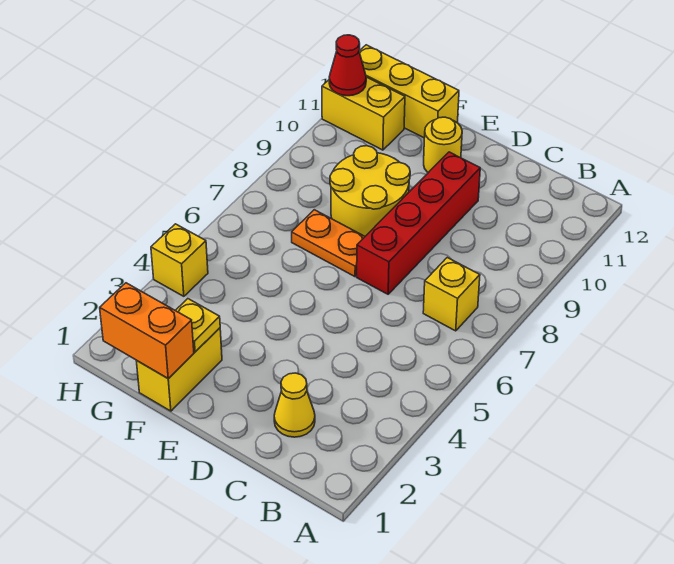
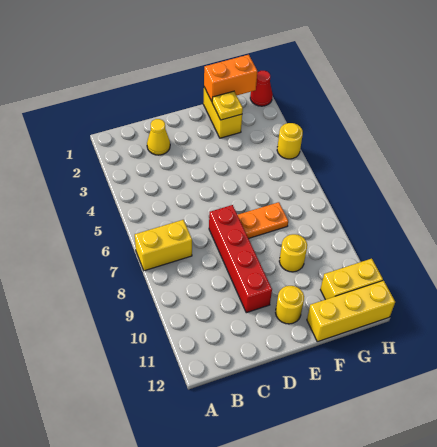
yellow 1x1 brick [423,258,480,331] -> yellow 1x2 brick [135,220,192,271]
yellow 2x2 round brick [330,146,410,236] -> yellow 1x1 round brick [279,234,307,272]
yellow 1x1 brick [151,224,208,296] -> yellow 1x1 round brick [277,123,303,159]
red 1x1 cone [329,35,366,96] -> red 1x1 cone moved to [250,71,273,106]

